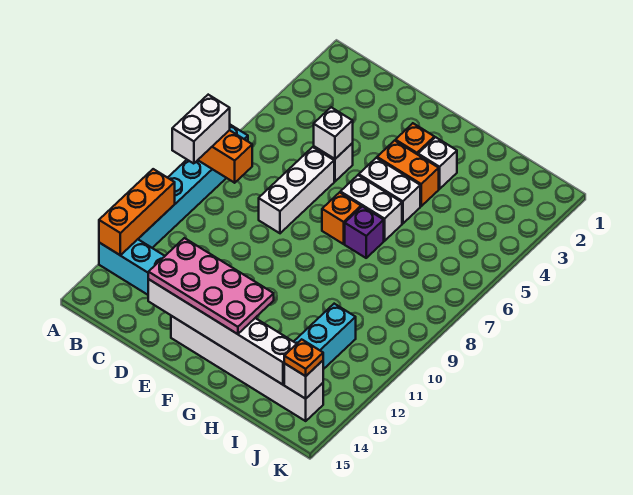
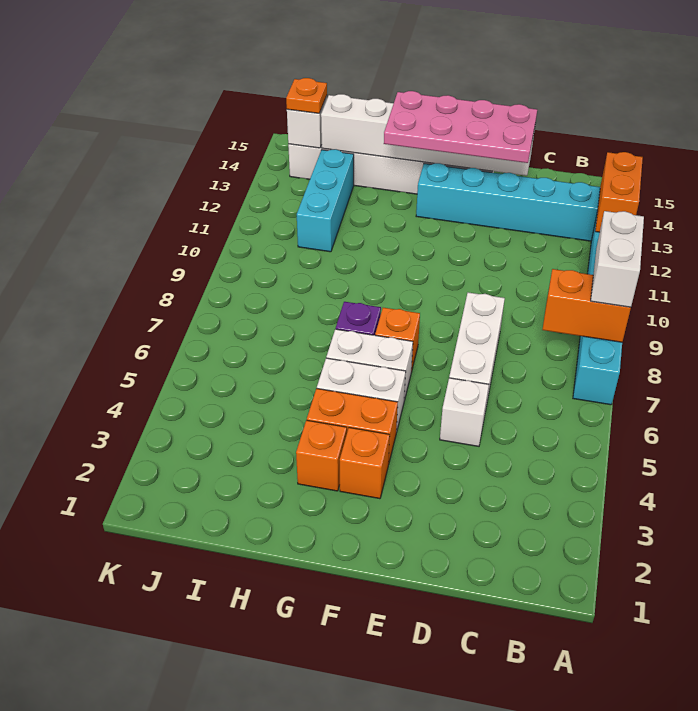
orange 1x3 brick [99,169,175,255] -> orange 1x2 brick [595,152,643,232]
white 1x1 brick [314,107,353,159] -> none
white 1x1 brick [418,137,457,189] -> orange 1x1 brick [296,420,347,491]

